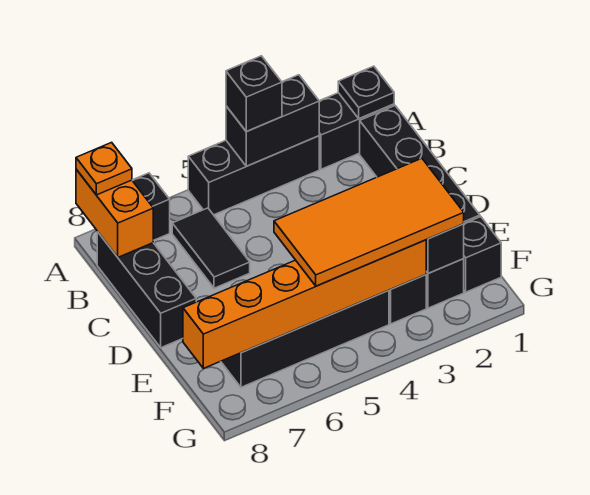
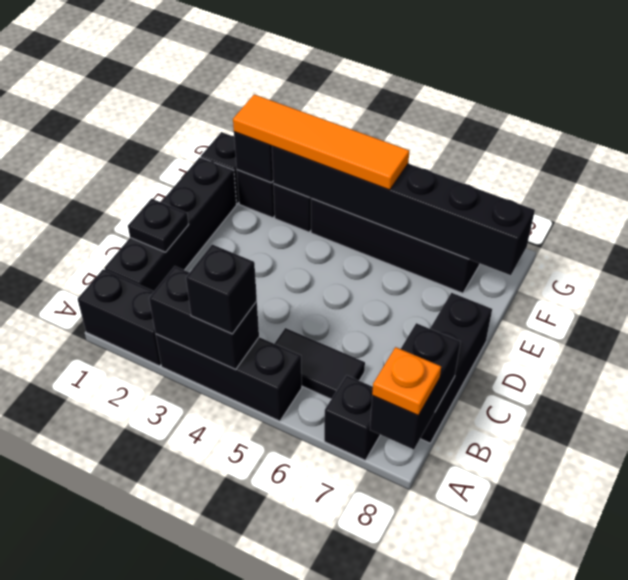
black 1x1 plate [338,66,394,119] -> black 1x1 plate moved to [128,199,189,252]
orange 1x2 brick [76,169,153,257] -> black 1x2 brick [370,323,460,450]
black 1x2 tile [172,208,250,288] -> black 1x2 tile turned to [274,328,365,399]
orange 2x4 tile [274,158,464,286] -> orange 1x4 tile [233,94,409,190]
orange 1x6 brick [183,240,426,368] -> black 1x6 brick [272,146,535,275]

